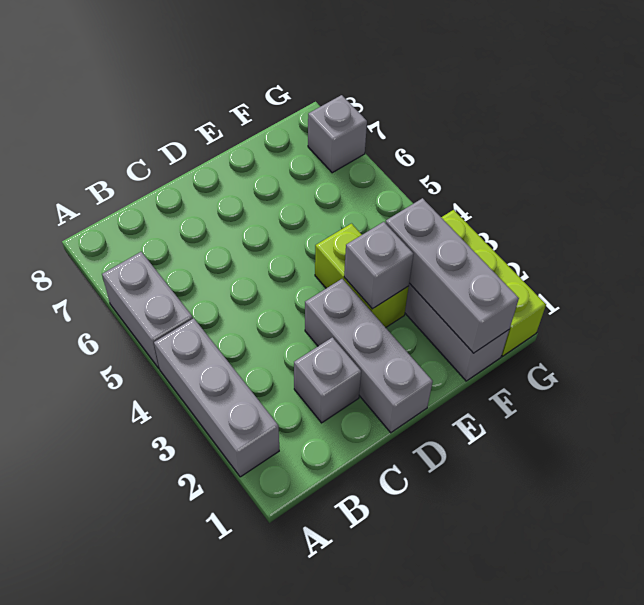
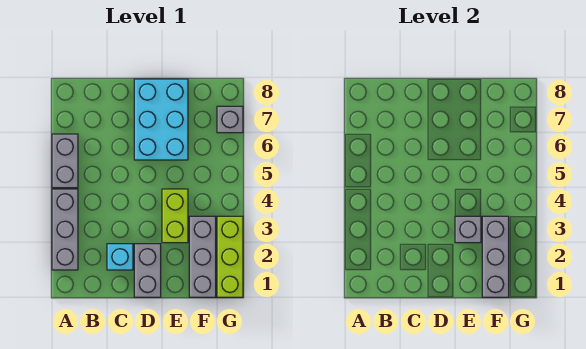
grey 1x1 brick [294,337,361,423] -> cyan 1x1 brick [107,244,133,270]
grey 1x3 brick [305,279,433,433] -> grey 1x2 brick [134,244,161,297]
none -> cyan 2x3 brick [134,79,188,160]

